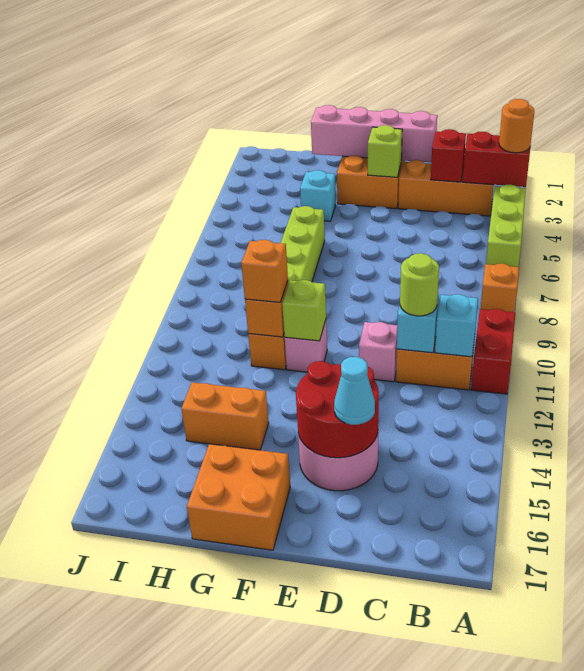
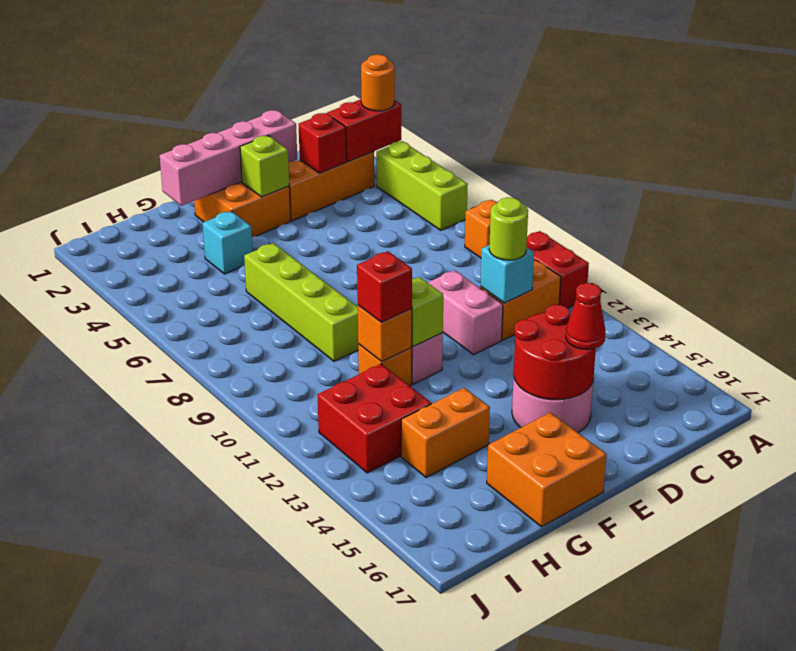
cyan 1x1 brick [435,294,478,357] -> none
pink 1x1 brick [359,322,397,382] -> pink 1x2 brick [427,270,503,355]
cyan 1x1 cone [334,357,375,425] -> red 1x1 cone [566,283,606,350]
orange 1x1 brick [241,240,288,302] -> red 1x1 brick [357,251,412,322]
none -> red 2x2 brick [318,364,431,473]

